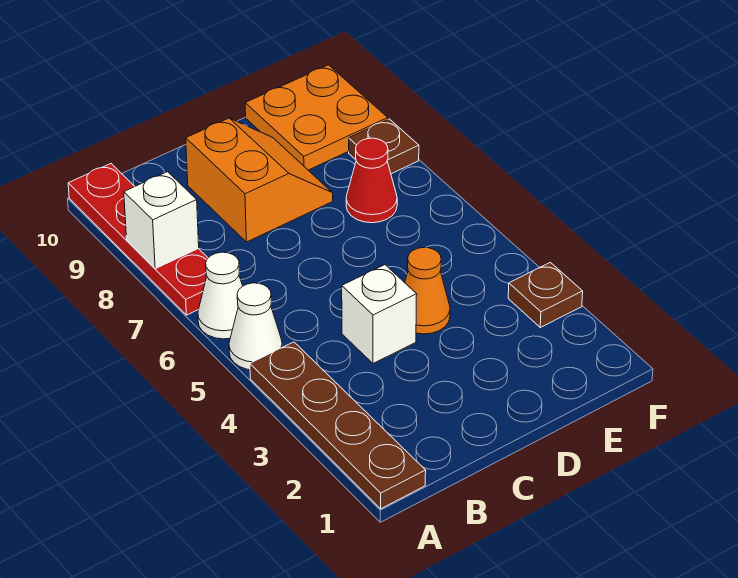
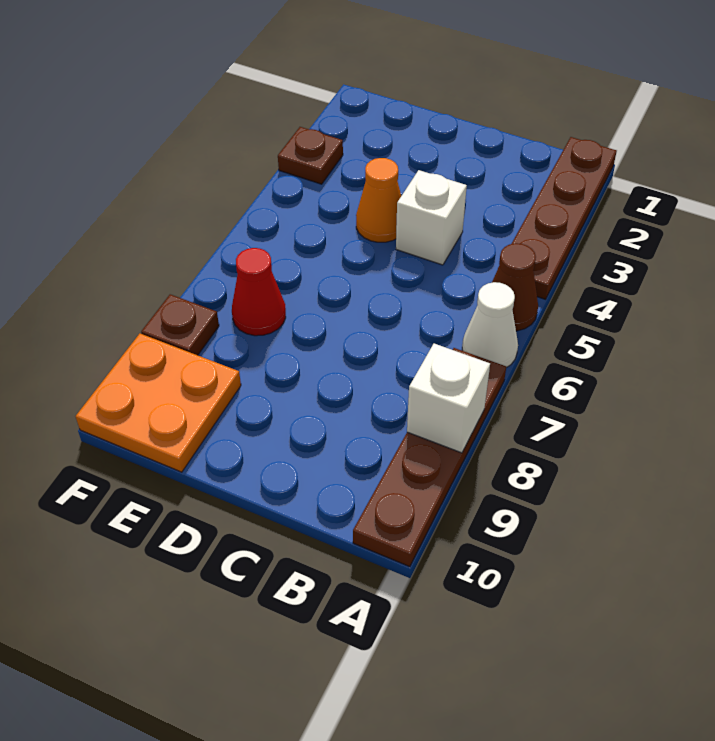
white 1x1 cone [229,283,282,370] -> brown 1x1 cone [492,243,538,331]
red 1x4 plate [68,164,208,315] -> brown 1x4 plate [353,348,506,567]
orange 2x2 slope [186,118,333,242] -> none

